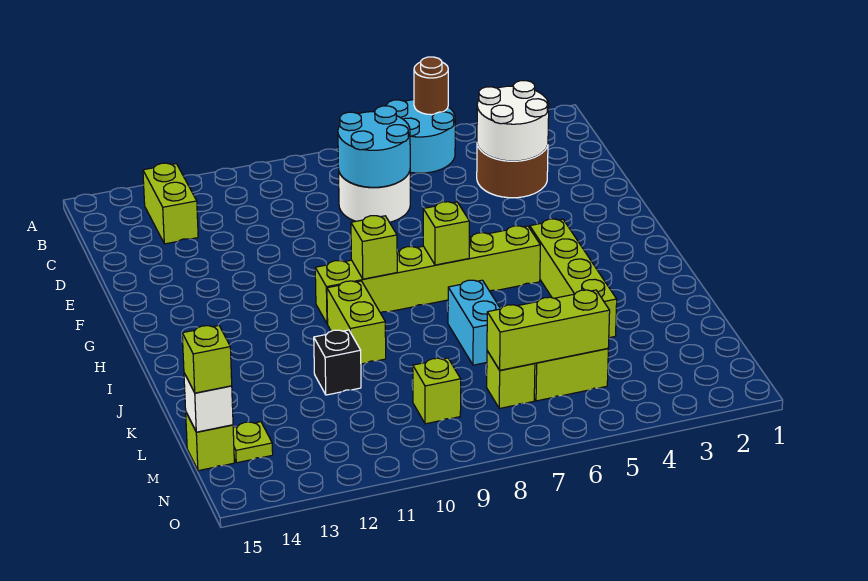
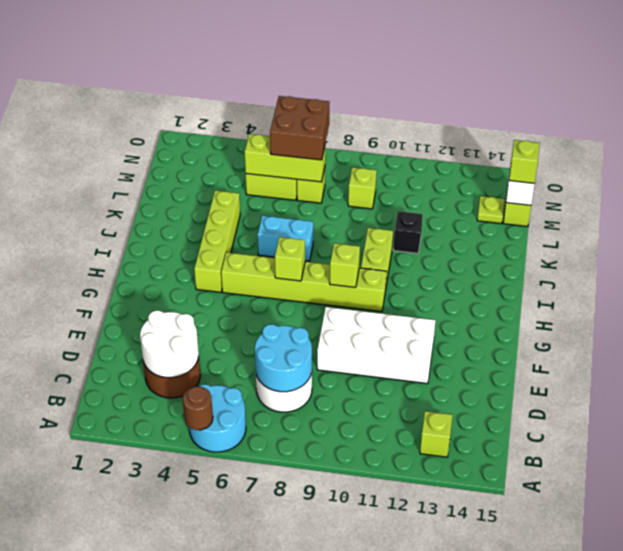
lime 1x2 brick [143,163,198,244] -> lime 1x1 brick [420,411,453,457]
none -> white 2x4 brick [317,307,435,384]
cyan 1x2 brick [448,280,500,365] -> cyan 1x2 brick turned to [258,216,313,261]
none -> brown 2x2 brick [270,96,329,160]

